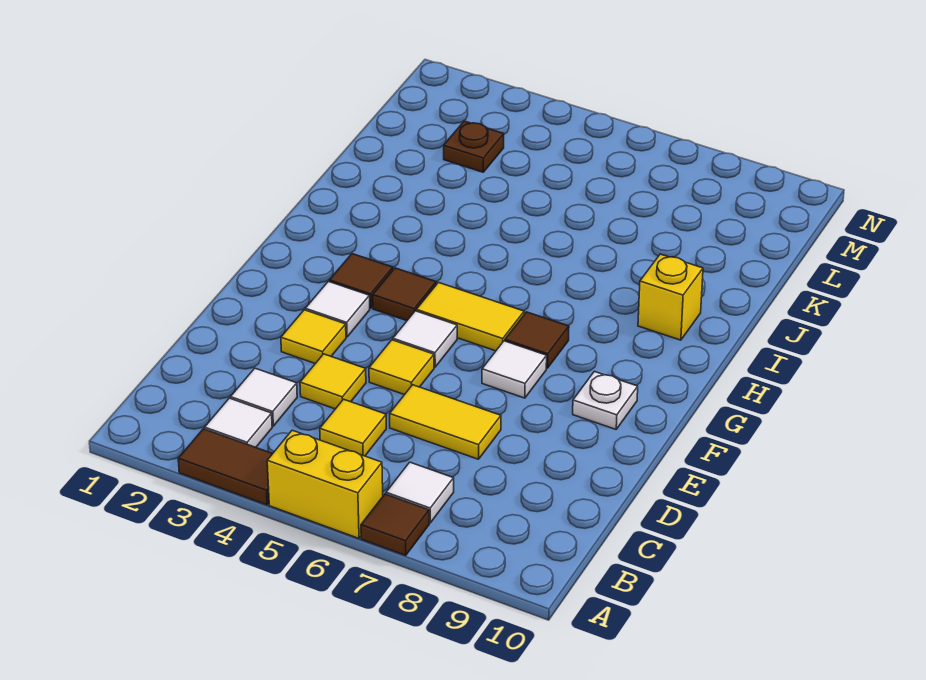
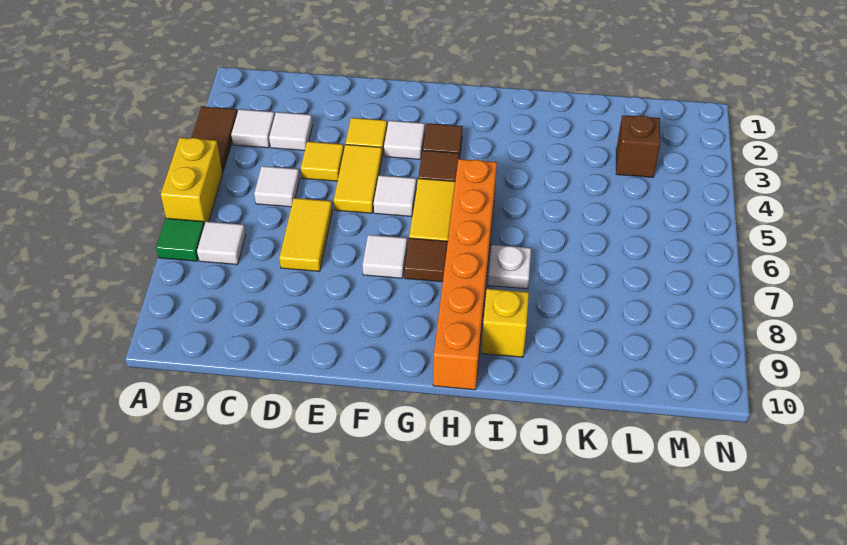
brown 1x1 tile [361,494,429,555] -> green 1x1 tile [156,218,204,261]
yellow 1x1 tile [320,399,386,456] -> white 1x1 tile [254,166,300,207]
yellow 1x1 tile [369,340,434,395] -> yellow 1x2 tile [334,145,382,213]
white 1x1 plate [573,371,638,429] -> white 1x1 plate moved to [488,245,531,289]
none -> orange 1x6 brick [433,159,497,390]
brown 1x1 plate [444,121,504,172] -> brown 1x1 brick [616,115,660,177]

